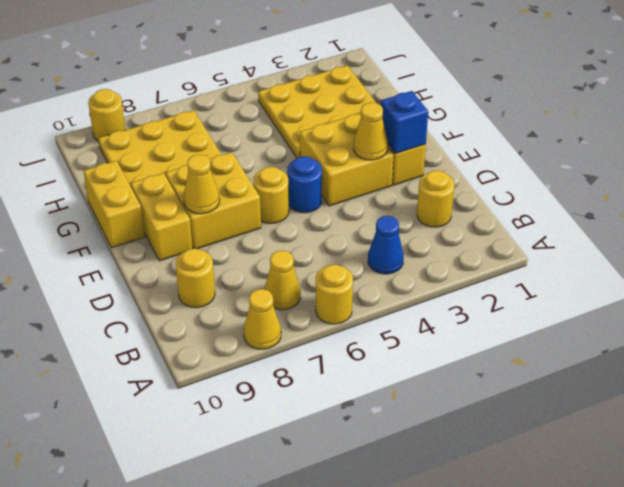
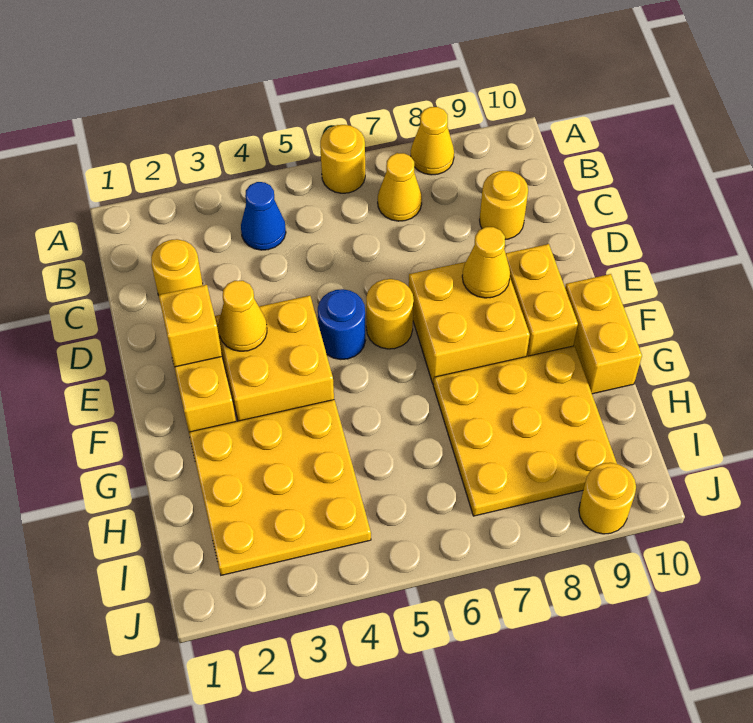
blue 1x1 brick [381,91,428,154] -> yellow 1x1 brick [158,285,222,367]

